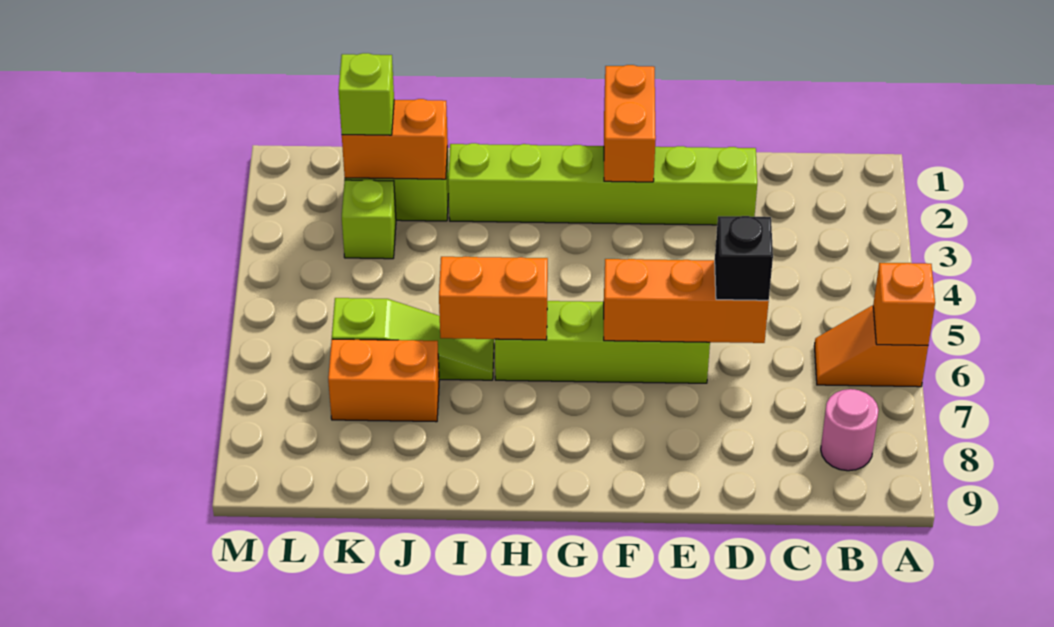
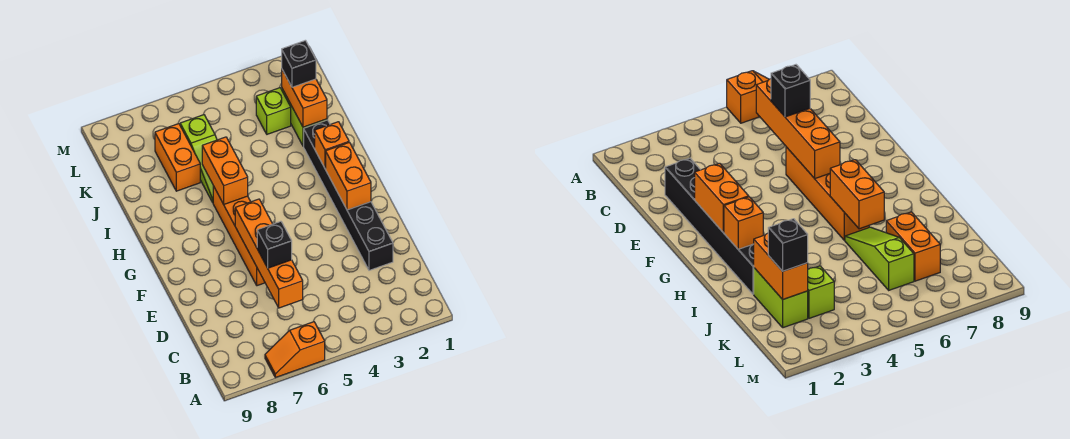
orange 1x2 slope [814,306,928,387] -> orange 1x2 slope turned to [265,322,325,378]
orange 1x1 brick [873,263,935,345] -> orange 1x1 brick moved to [315,122,349,169]
pink 1x1 round brick [821,389,879,471] -> none
lime 1x6 brick [448,143,757,225] -> black 1x6 brick [304,120,393,270]
orange 1x3 brick [604,259,769,343] -> orange 1x4 brick [235,199,303,308]
lime 1x4 brick [495,301,710,383] -> orange 1x4 brick [213,186,265,286]
orange 1x2 brick [604,65,656,182] -> orange 1x2 brick turned to [326,142,371,210]
lime 1x1 brick [339,53,394,135] -> black 1x1 brick [282,40,316,87]

